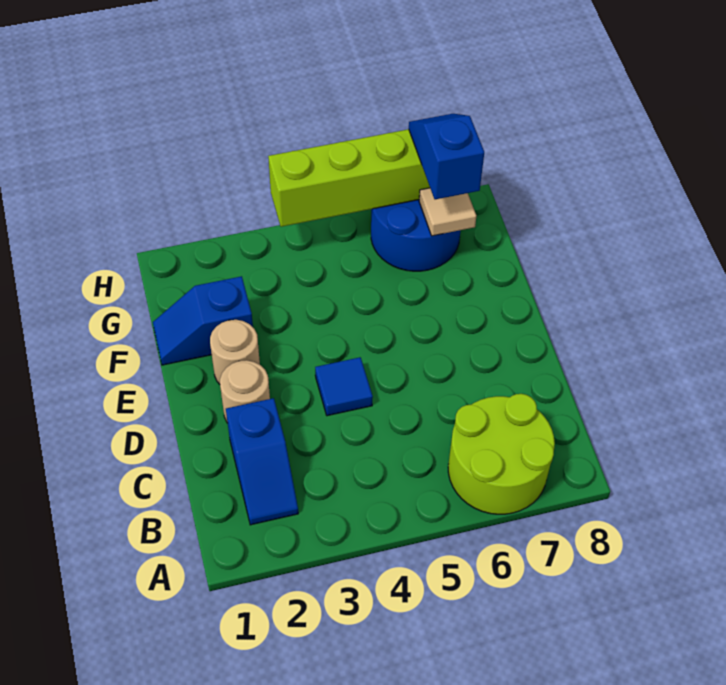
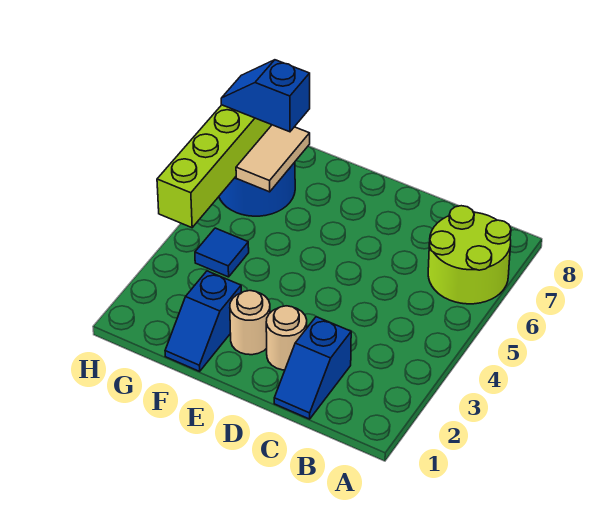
blue 1x2 slope [226,398,298,525] -> blue 1x2 slope turned to [274,317,351,419]
blue 1x1 tile [315,357,373,416] -> blue 1x1 tile moved to [195,228,249,277]
tan 1x1 tile [419,188,476,236] -> tan 1x2 tile [236,125,310,192]

